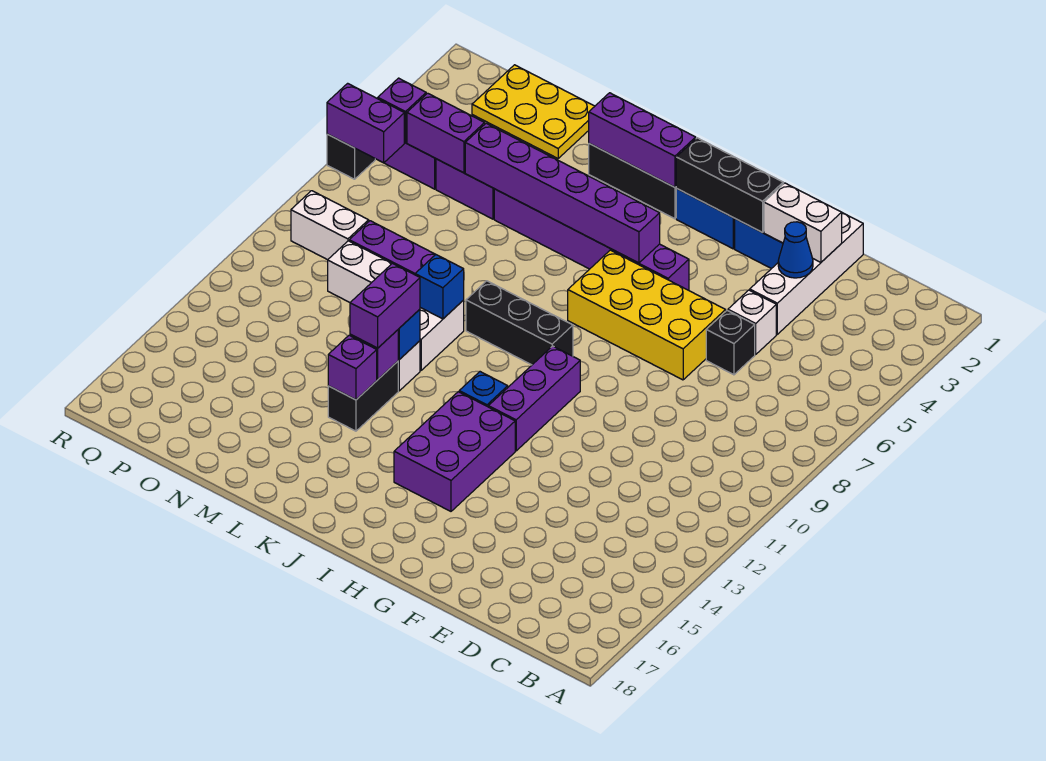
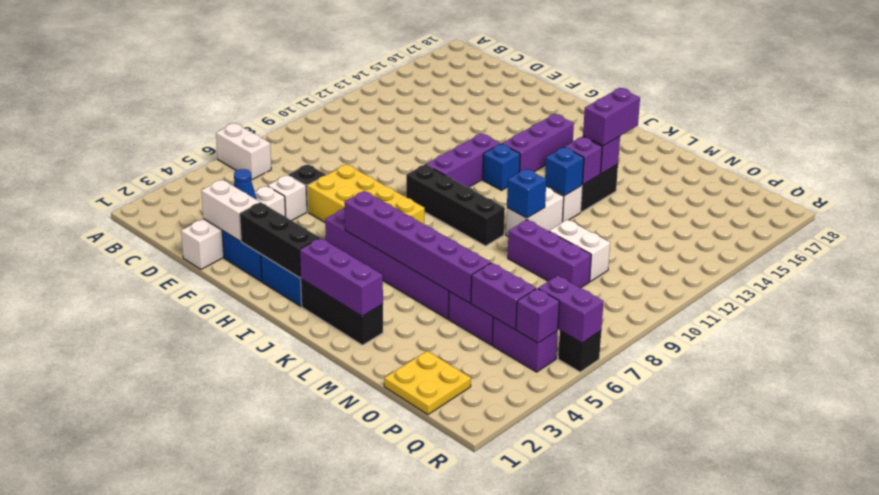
purple 2x3 brick [394,392,515,511] -> purple 1x3 brick [502,114,574,172]
black 1x3 brick [466,281,573,365] -> black 1x4 brick [406,165,505,246]
purple 1x2 brick [350,263,420,348] -> purple 1x2 brick moved to [583,88,640,146]
yellow 2x3 plate [472,65,595,158] -> yellow 2x2 plate [384,351,471,415]
white 1x2 brick [291,191,369,260] -> white 1x2 brick moved to [216,123,271,180]

